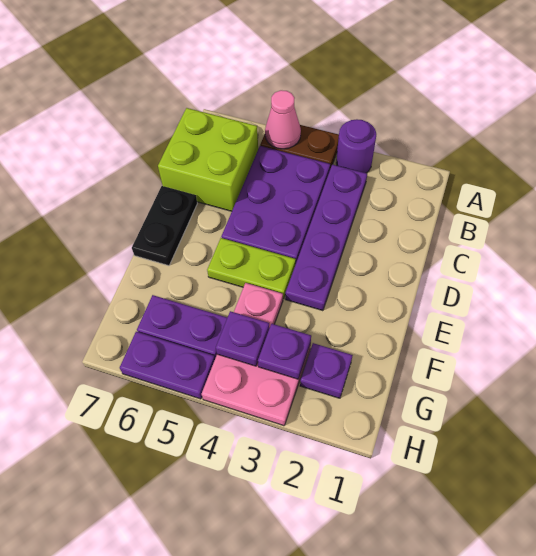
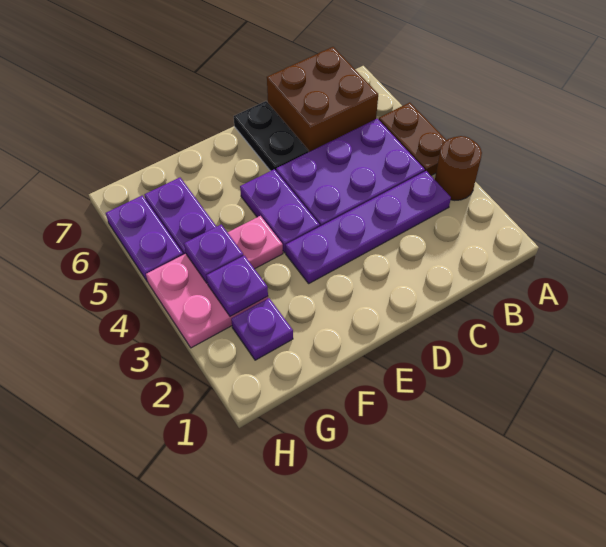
purple 1x1 round brick [336,120,376,173] -> brown 1x1 round brick [435,136,482,200]
pink 1x1 cone [265,90,301,149] -> none
lime 2x2 brick [158,108,258,211] -> brown 2x2 brick [267,47,378,152]
black 1x2 plate [132,186,197,266] -> black 1x2 plate turned to [234,101,309,171]
lime 1x2 plate [207,238,296,299] -> purple 1x2 plate [240,169,320,253]

